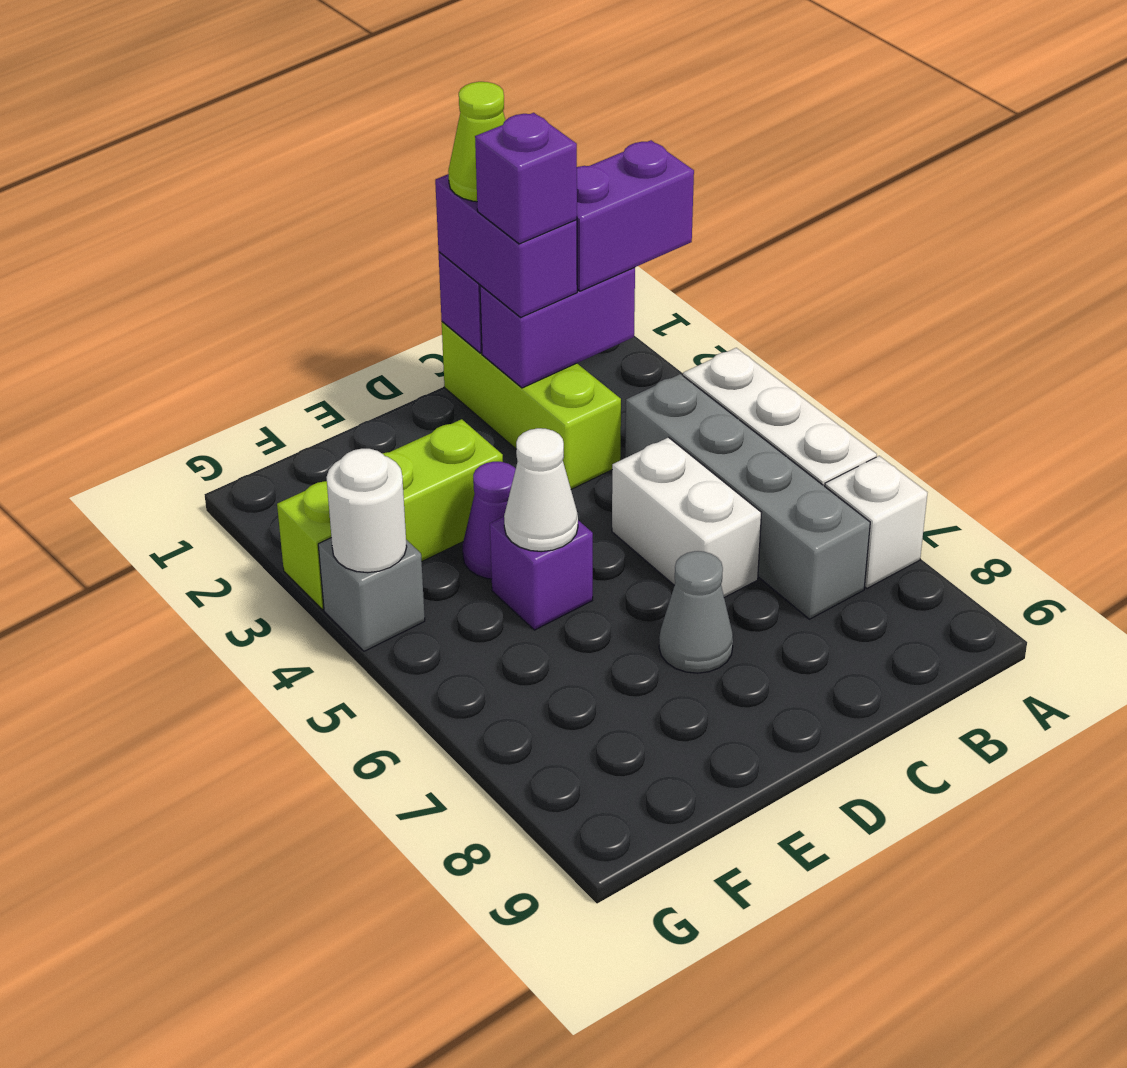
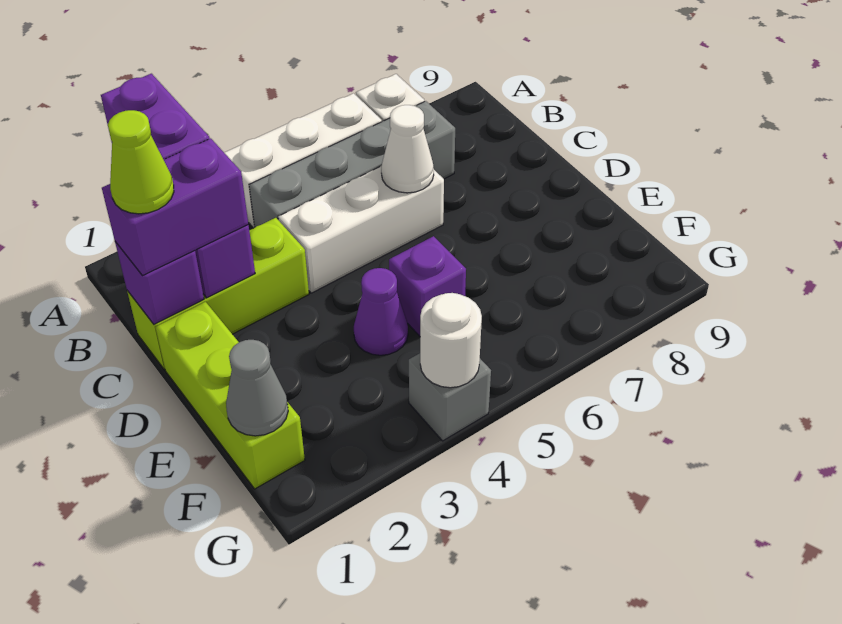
purple 1x1 brick [475,113,577,244] -> none
white 1x2 brick [612,437,761,598] -> white 1x3 brick [278,167,444,293]
grey 1x1 cone [659,551,733,673] -> grey 1x1 cone moved to [226,340,288,436]
lime 1x3 brick [277,419,503,610] -> lime 1x3 brick moved to [156,302,305,489]
white 1x1 cone [504,428,578,552] -> white 1x1 cone moved to [381,105,434,193]

